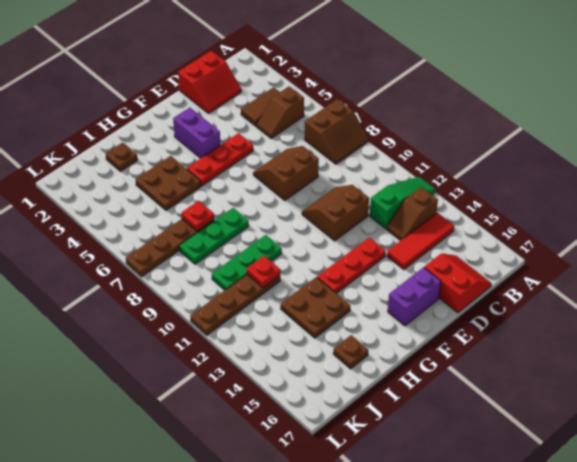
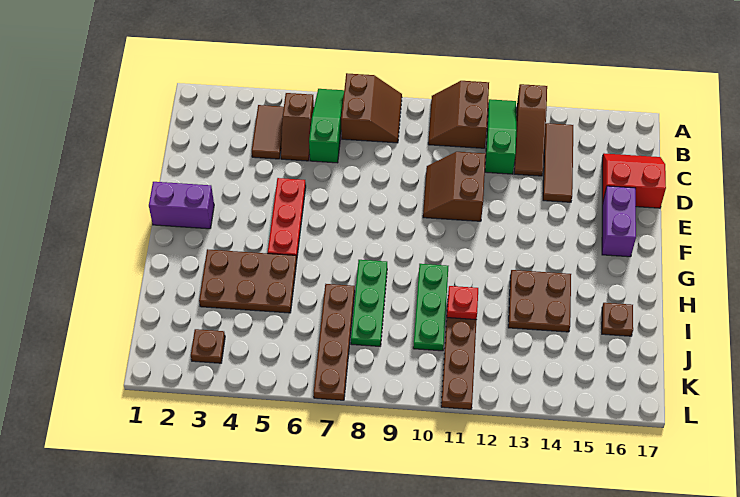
none -> green 1x3 slope [309,89,344,163]
brown 1x2 slope [387,187,438,241] -> brown 1x3 slope [514,84,547,176]
red 1x3 tile [387,213,454,269] -> brown 1x3 tile [543,123,573,202]
red 2x2 slope [178,51,241,113] -> none
brown 2x2 slope [253,146,319,200] -> brown 2x2 slope moved to [428,81,489,148]
red 1x3 plate [317,237,386,294] -> none
purple 1x2 brick [173,107,220,158] -> purple 1x2 brick moved to [149,182,214,229]
brown 2x2 plate [136,156,201,210] -> brown 2x3 plate [199,249,297,313]
brown 1x1 plate [106,143,138,171] -> brown 1x1 plate moved to [191,329,225,363]
red 1x1 plate [181,201,214,231] -> none

